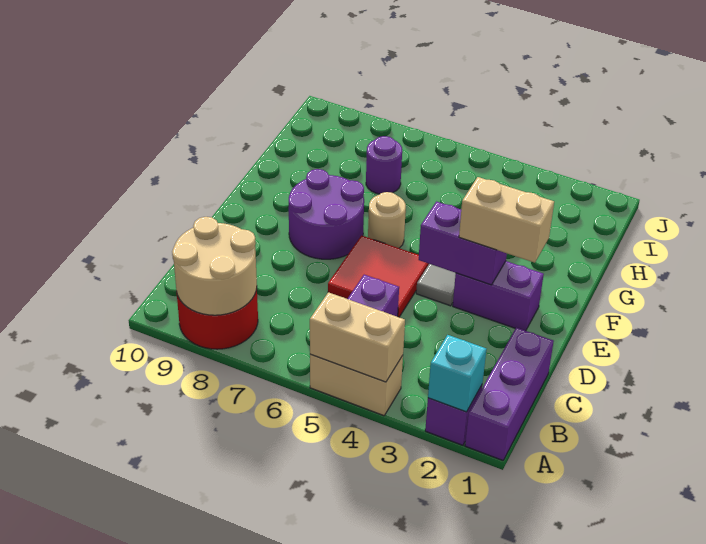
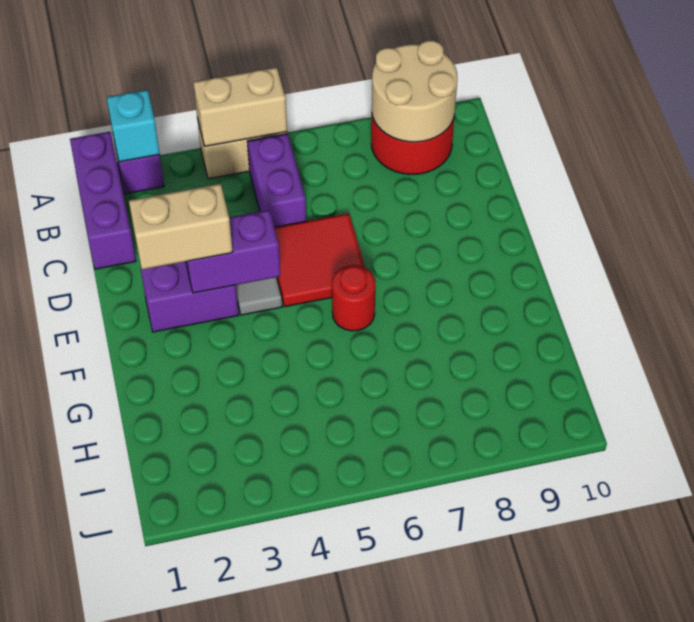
purple 2x2 round brick [289,169,364,259] -> none
tan 1x1 round brick [368,192,406,248] -> red 1x1 round brick [332,265,375,331]
purple 1x1 round brick [366,136,402,194] -> none

